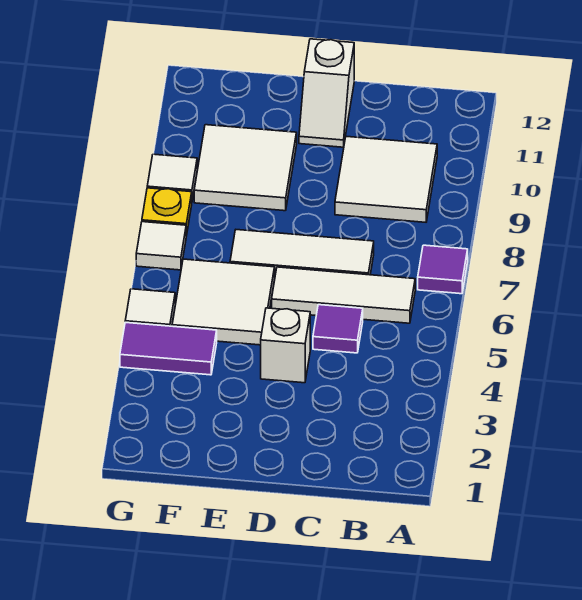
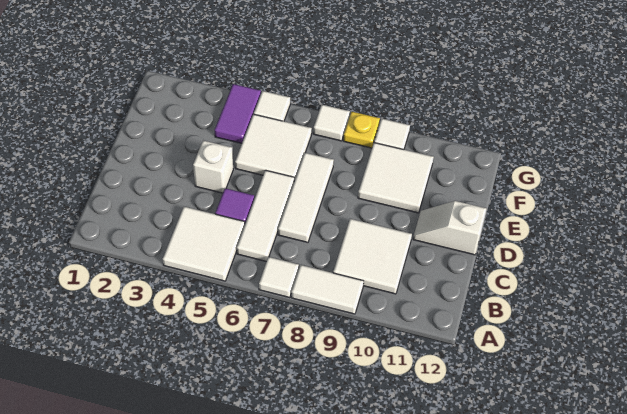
none -> white 2x2 tile [163,207,245,281]
purple 1x1 tile [418,245,468,294] -> white 1x1 tile [259,257,299,298]
none -> white 1x2 tile [291,265,364,314]

